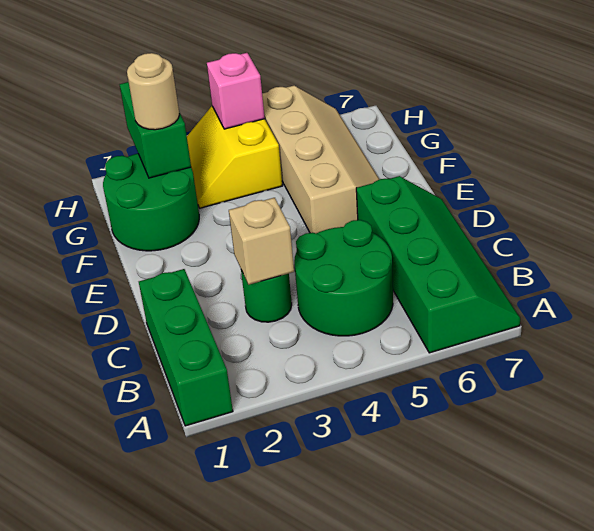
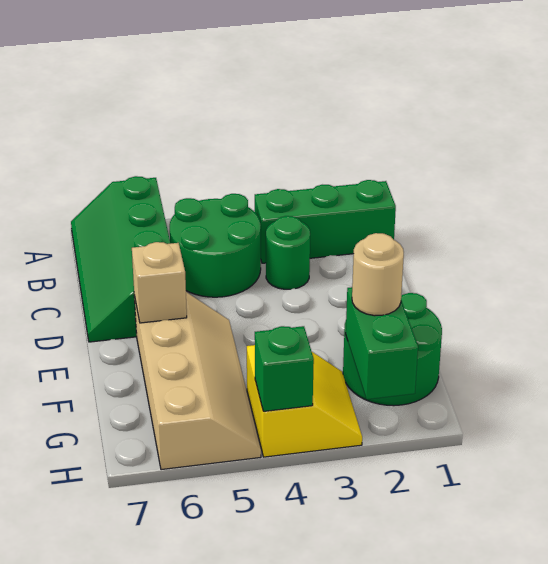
green 1x3 brick [139,269,233,426] -> green 1x3 brick turned to [255,180,396,263]
tan 1x1 brick [229,198,294,285] -> tan 1x1 brick moved to [132,242,187,323]
tan 2x4 slope [262,86,379,233] -> tan 2x4 slope turned to [134,292,261,470]
pink 1x1 brick [207,53,265,129] -> green 1x1 brick [255,326,314,411]

